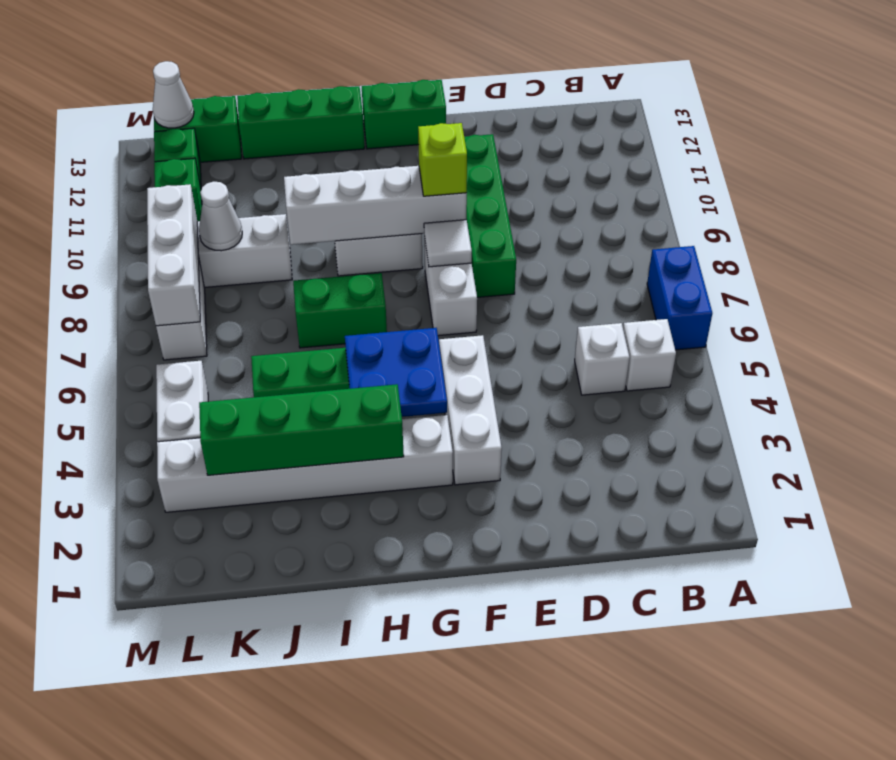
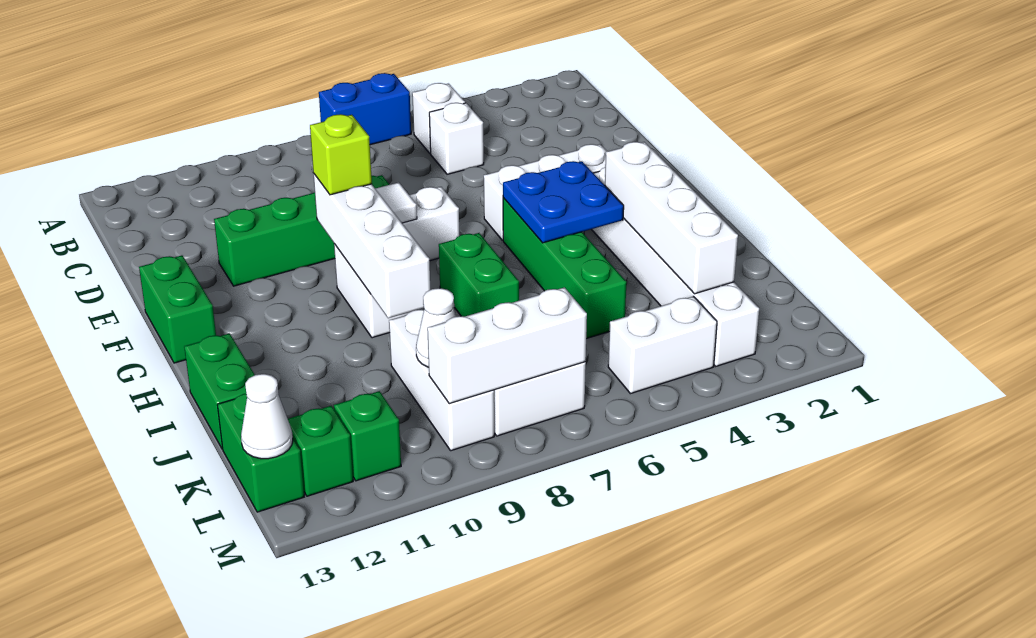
green 1x4 brick [199,384,404,475] -> white 1x4 brick [605,142,738,294]
green 1x3 brick [237,86,365,159] -> green 1x2 brick [184,334,255,449]

